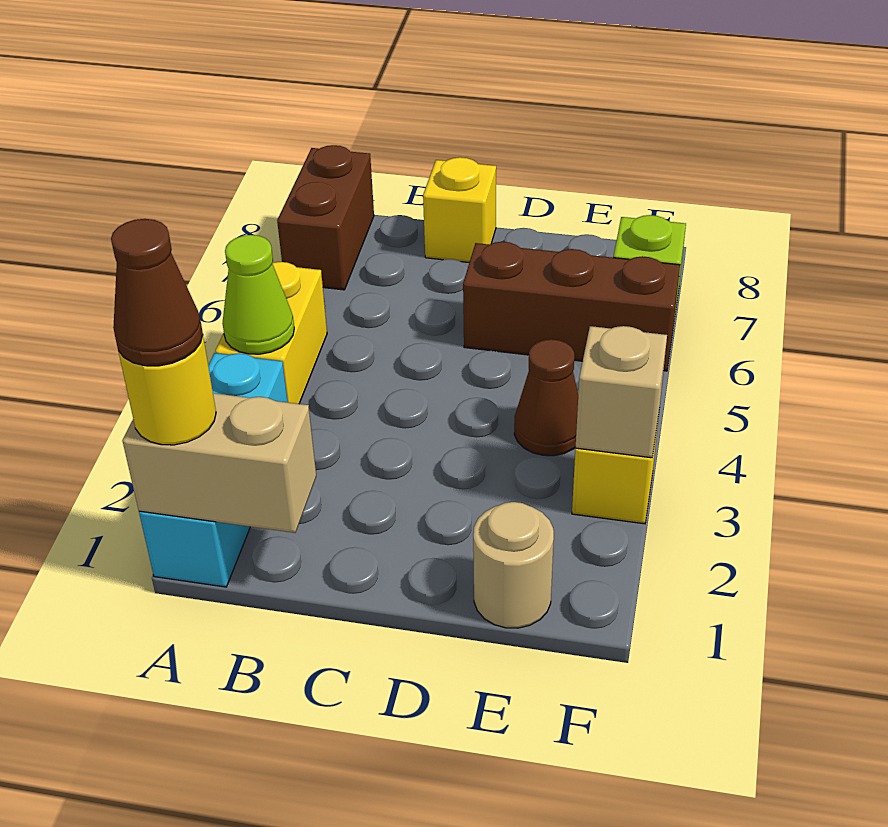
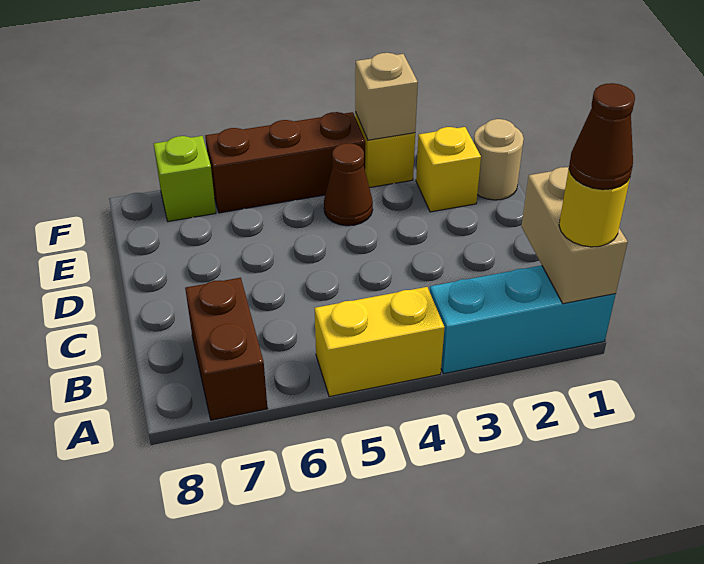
lime 1x1 cone [222,235,294,354] -> none
brown 1x2 brick [277,145,374,290] -> brown 1x2 brick turned to [185,278,268,420]
yellow 1x1 brick [423,157,496,262] -> yellow 1x1 brick moved to [416,127,481,212]
brown 1x3 brick [463,242,680,371] -> brown 1x3 brick turned to [205,112,365,213]

